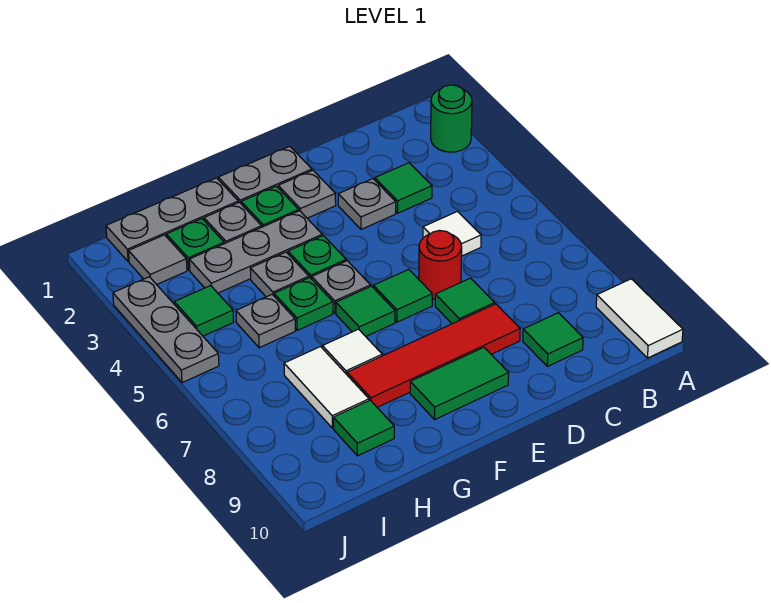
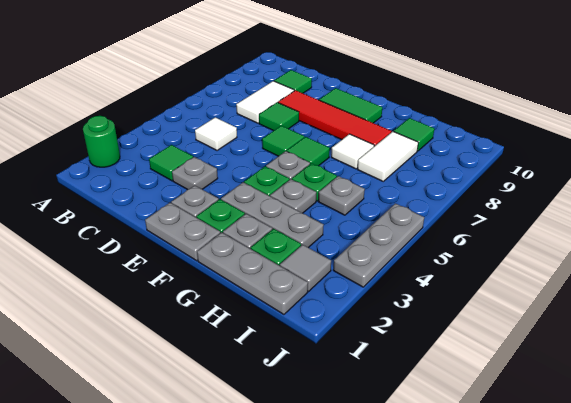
white 1x2 tile [596,279,683,358] -> white 1x2 tile moved to [236,81,294,123]
red 1x1 round brick [419,231,462,299] -> none
green 1x1 tile [174,286,234,336] -> none

